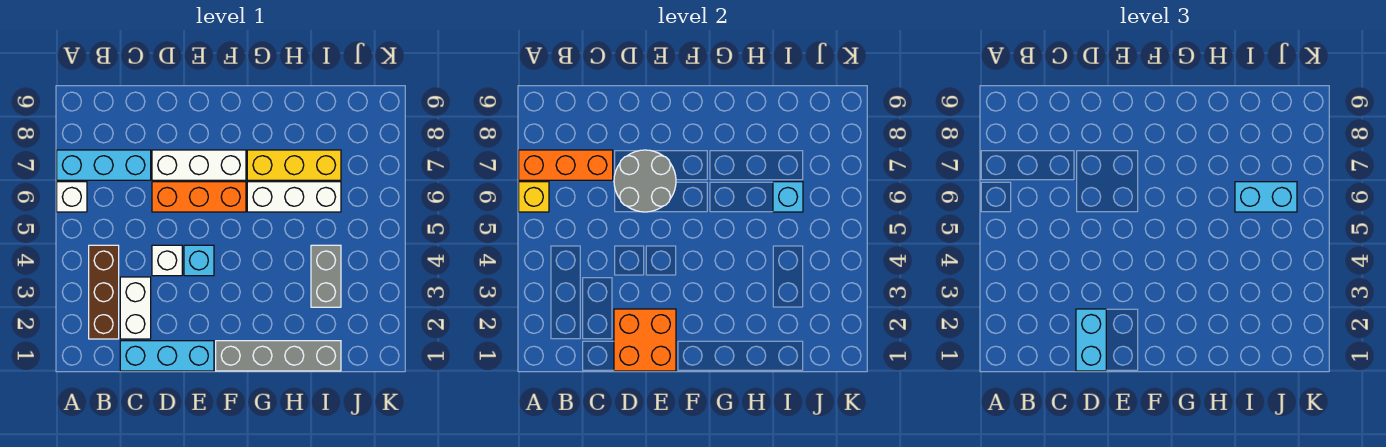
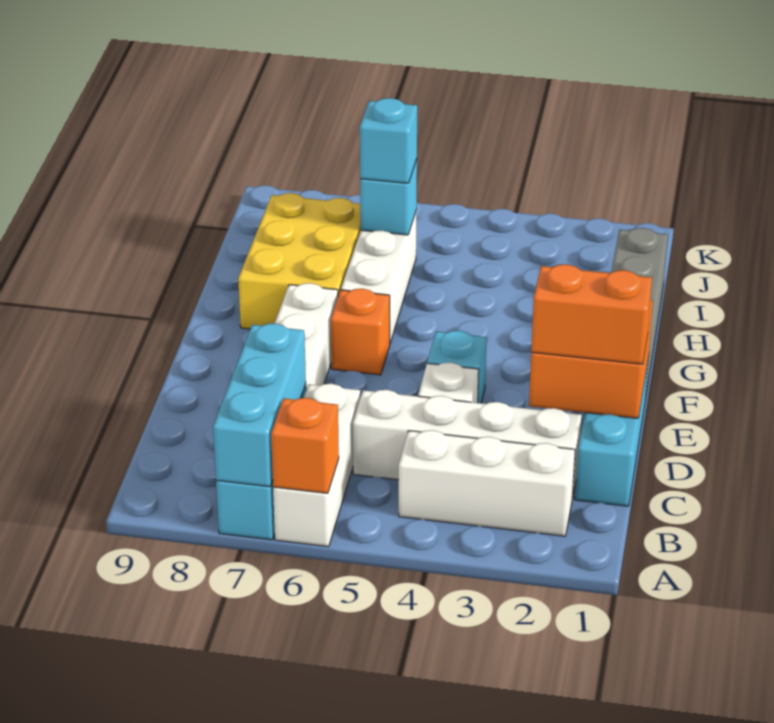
white 1x1 brick [57,182,87,212] -> white 1x3 brick [273,384,360,547]
yellow 1x1 brick [519,182,549,212] -> orange 1x1 brick [271,398,339,493]
orange 1x3 brick [519,150,613,180] -> cyan 1x3 brick [213,323,306,487]
brown 1x3 brick [89,245,119,339] -> white 1x3 brick [399,430,575,536]
white 1x2 brick [120,277,151,339] -> white 1x4 brick [353,390,582,498]
cyan 1x2 brick [1076,309,1106,371] -> orange 1x2 brick [531,264,652,364]
orange 1x3 brick [152,182,246,212] -> orange 1x1 brick [331,289,390,375]
grey 2x2 round brick [614,150,676,212] -> none
yellow 1x3 brick [247,150,341,180] -> yellow 2x3 brick [238,193,361,329]
grey 1x2 brick [311,245,341,307] -> none
cyan 1x2 brick [1235,182,1297,212] -> cyan 1x1 brick [360,98,417,183]

